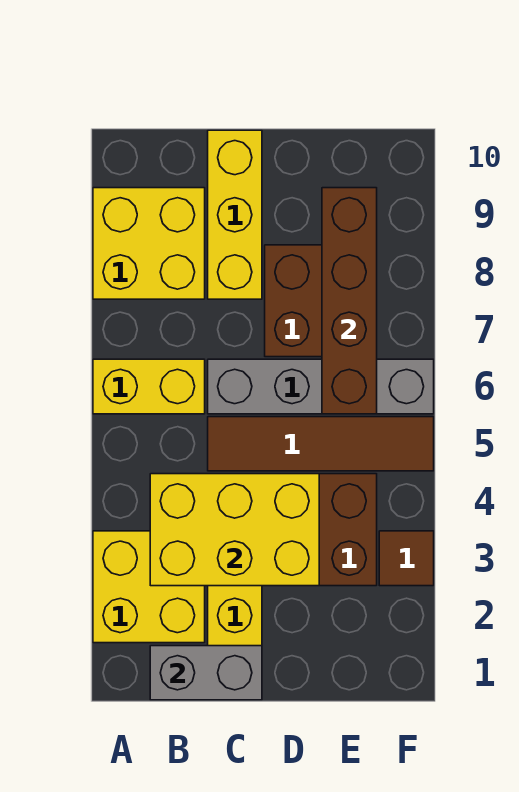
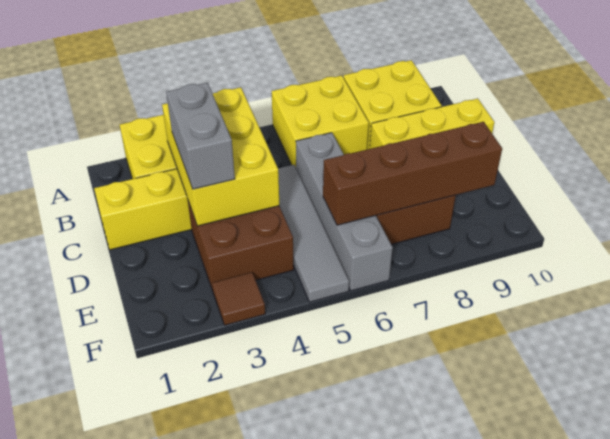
yellow 1x2 brick [93,359,205,414] -> yellow 2x2 brick [272,75,369,167]
grey 1x2 brick [150,646,262,700] -> grey 1x2 brick moved to [166,83,235,189]
brown 1x4 tile [208,417,434,471] -> grey 1x4 tile [278,165,349,302]

